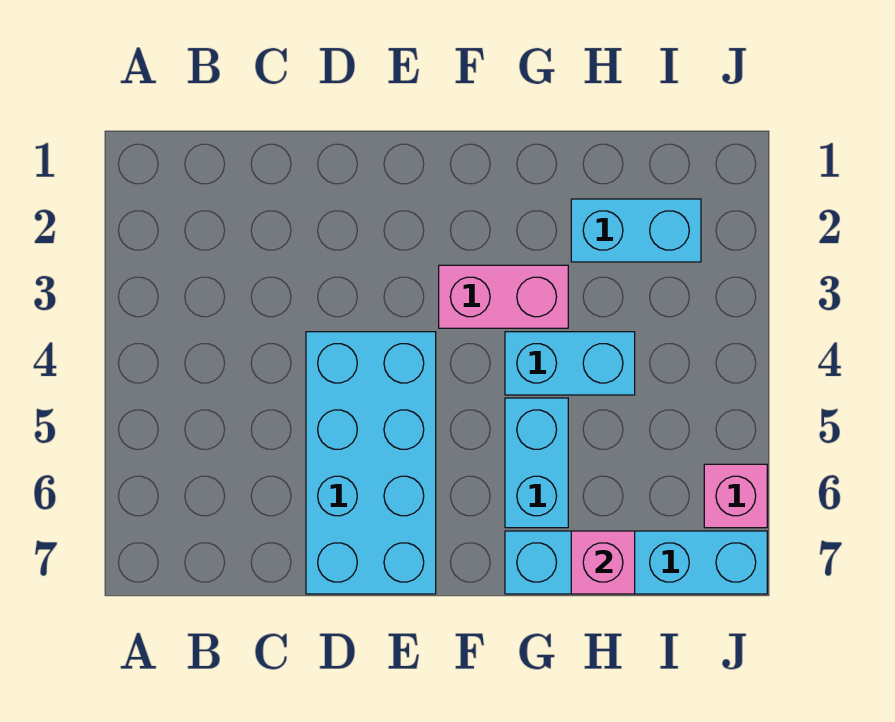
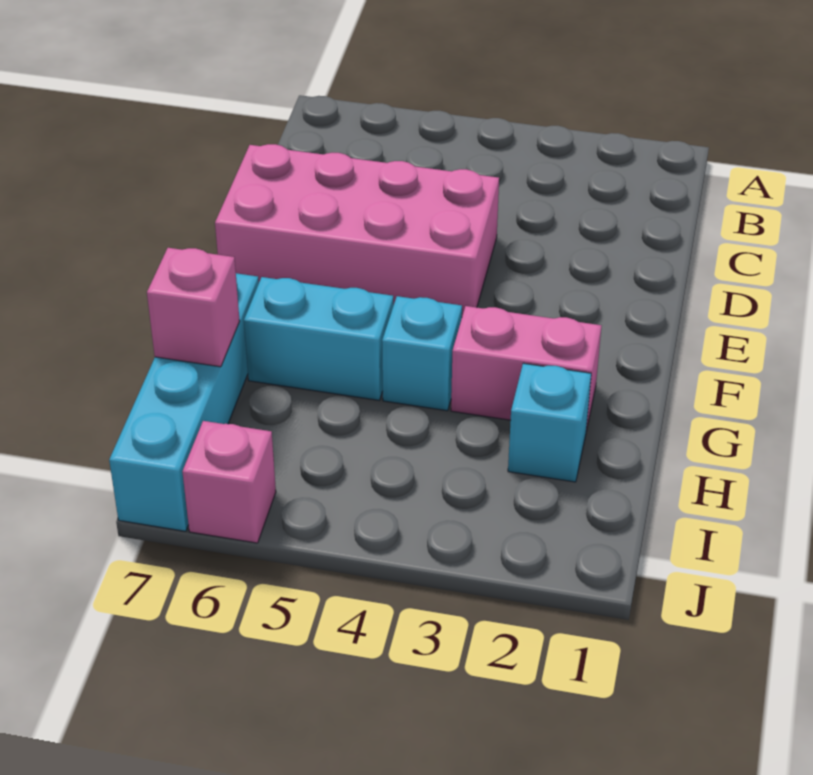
cyan 2x4 brick [306,332,436,594] -> pink 2x4 brick [215,144,499,316]
pink 1x2 brick [439,265,568,328] -> pink 1x2 brick turned to [451,306,601,430]
cyan 1x2 brick [505,332,635,395] -> cyan 1x1 brick [382,296,462,411]
cyan 1x2 brick [571,199,701,262] -> cyan 1x1 brick [508,363,591,482]

